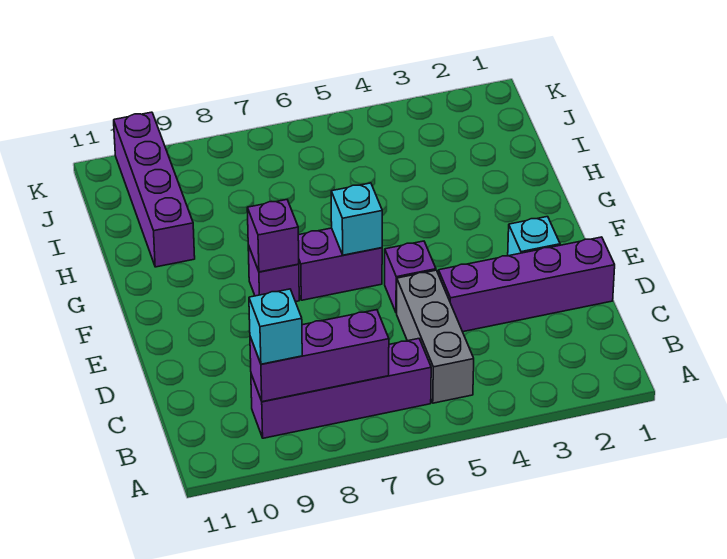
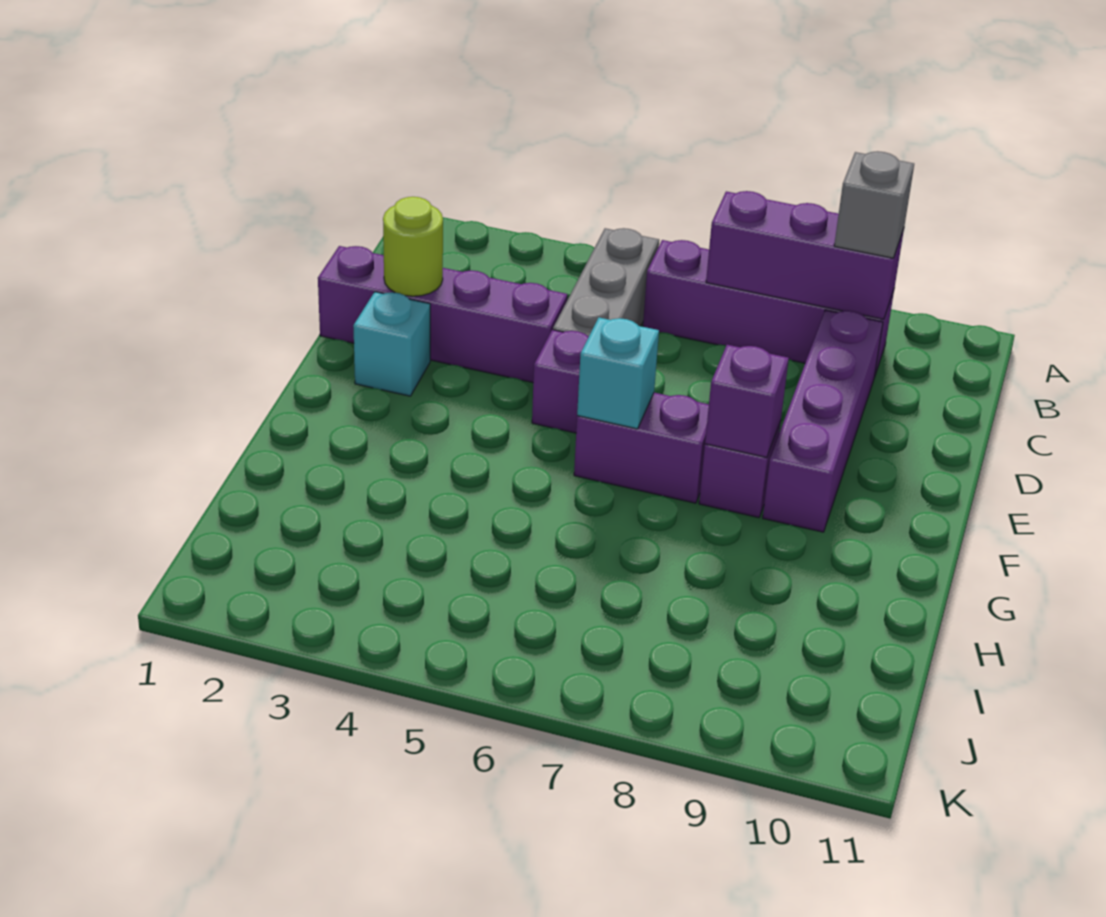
cyan 1x1 brick [249,289,302,364] -> grey 1x1 brick [834,151,914,258]
none -> lime 1x1 round brick [383,197,443,296]
purple 1x4 brick [114,112,195,267] -> purple 1x4 brick moved to [763,310,883,532]

